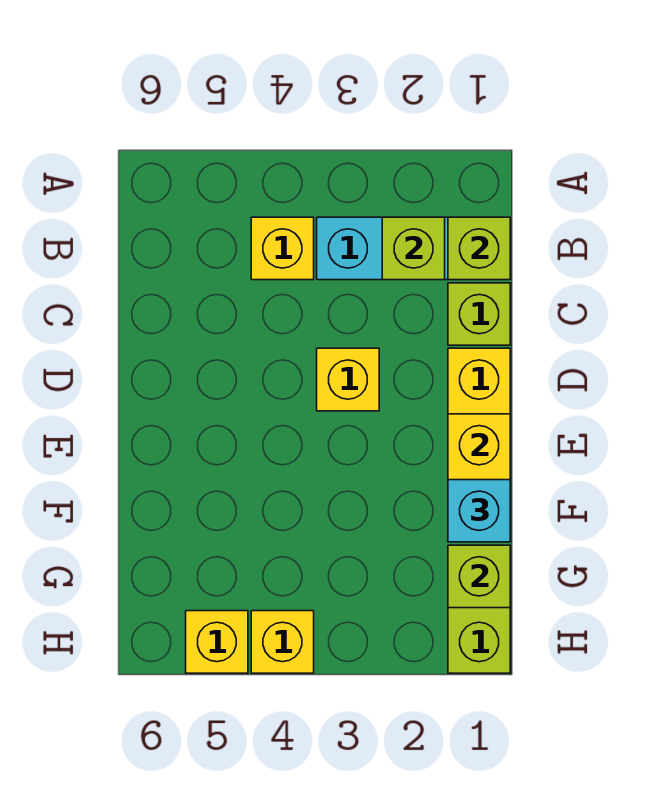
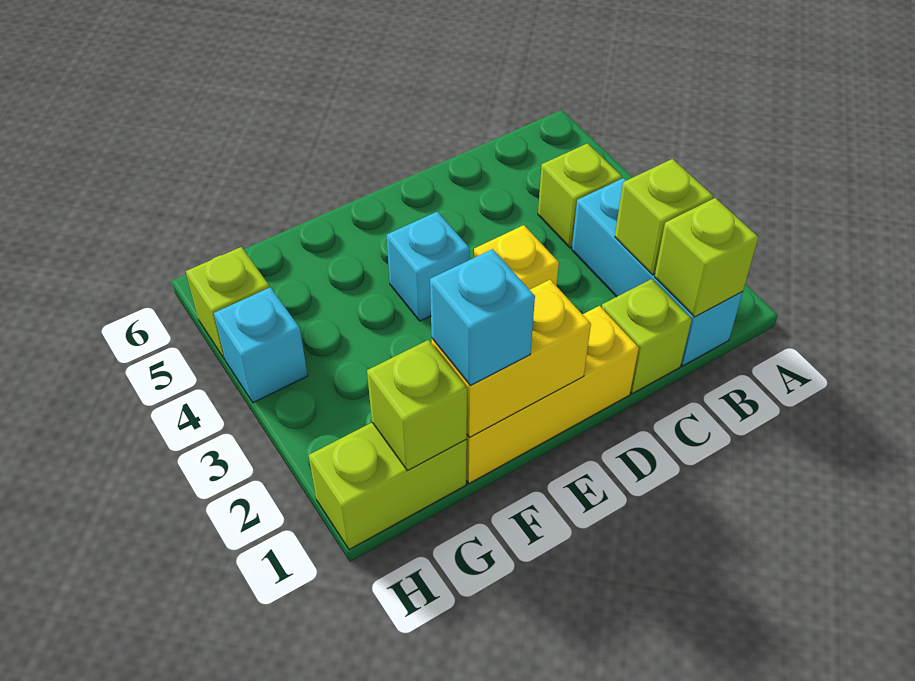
yellow 1x1 brick [251,217,314,280] -> lime 1x1 brick [538,143,622,248]
none -> cyan 1x1 brick [386,212,470,321]
yellow 1x1 brick [251,611,314,673] -> cyan 1x1 brick [214,287,308,403]
yellow 1x1 brick [186,611,248,673] -> lime 1x1 brick [186,247,269,359]

